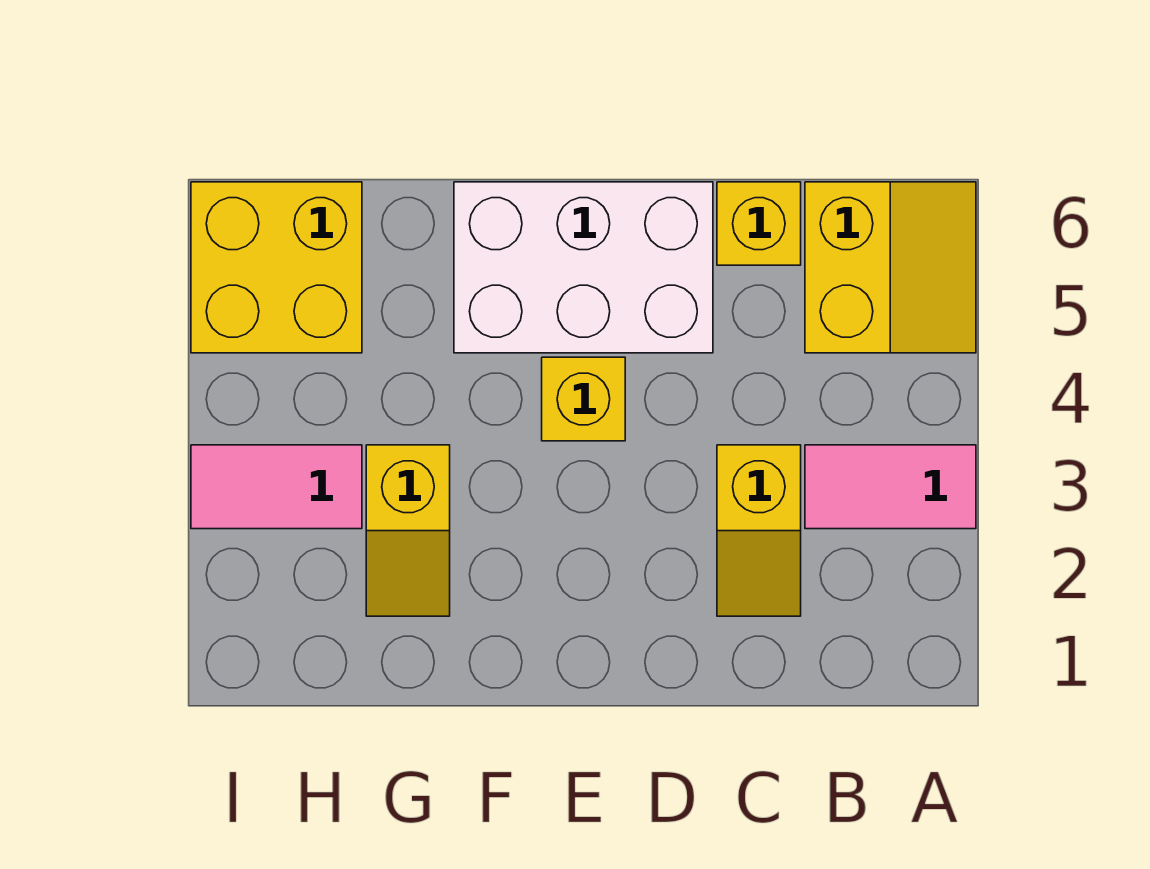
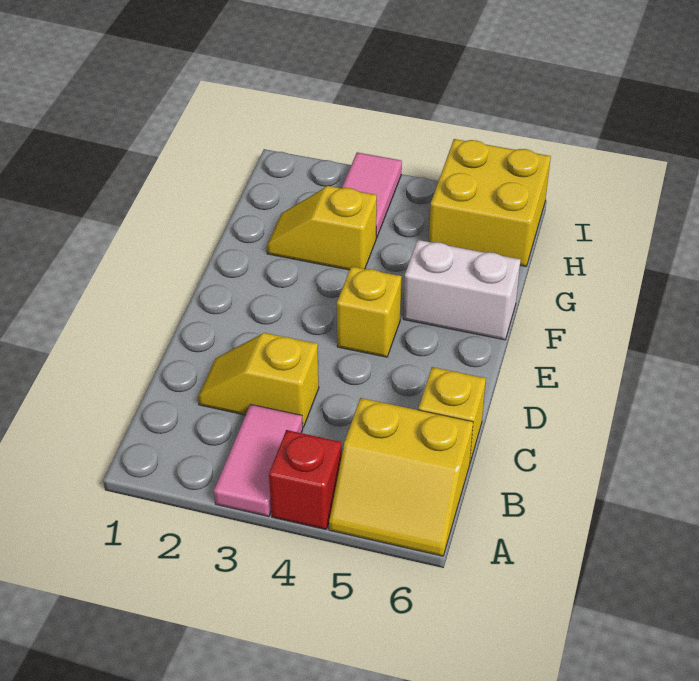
none -> red 1x1 brick [269,430,342,529]
white 2x3 brick [454,182,713,353] -> white 1x2 brick [403,240,521,340]

